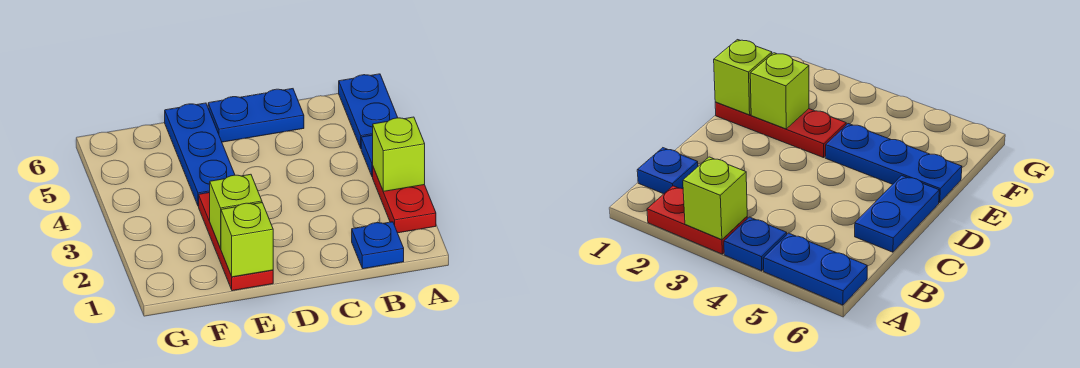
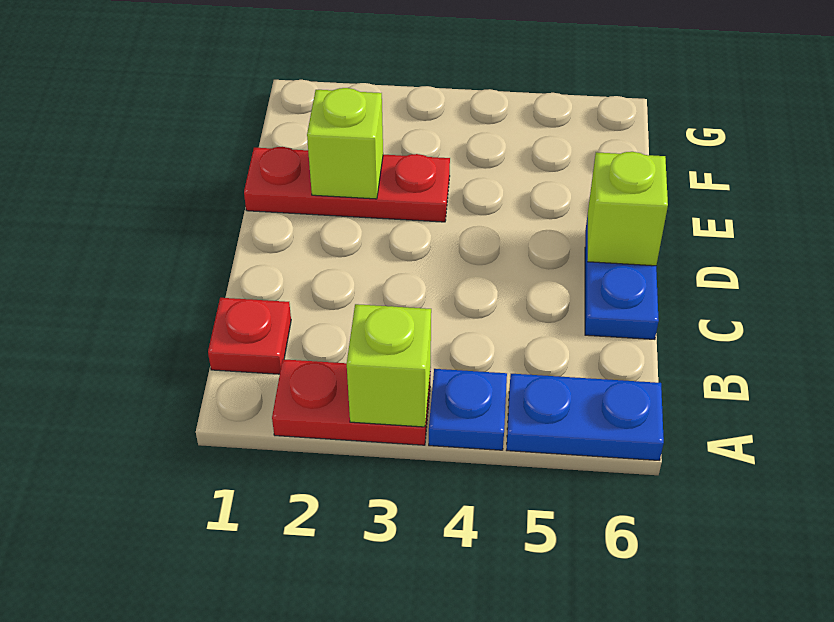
blue 1x1 plate [352,222,404,269] -> red 1x1 plate [208,298,291,374]
lime 1x1 brick [221,203,273,277] -> lime 1x1 brick moved to [588,152,668,266]
blue 1x3 plate [165,103,235,206] -> none

